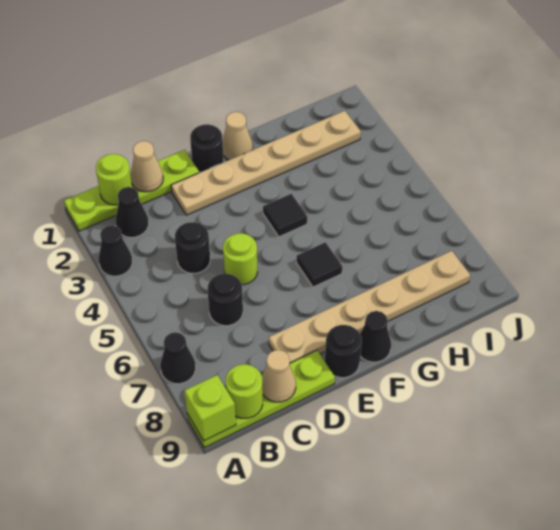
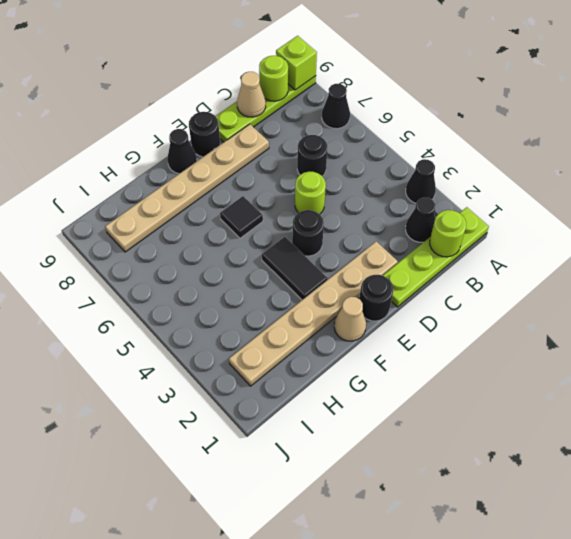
tan 1x1 cone [131,141,163,192] -> none
black 1x1 round brick [175,222,210,273] -> black 1x1 round brick moved to [292,210,324,256]
black 1x1 tile [263,194,307,237] -> black 1x2 tile [262,237,328,300]

